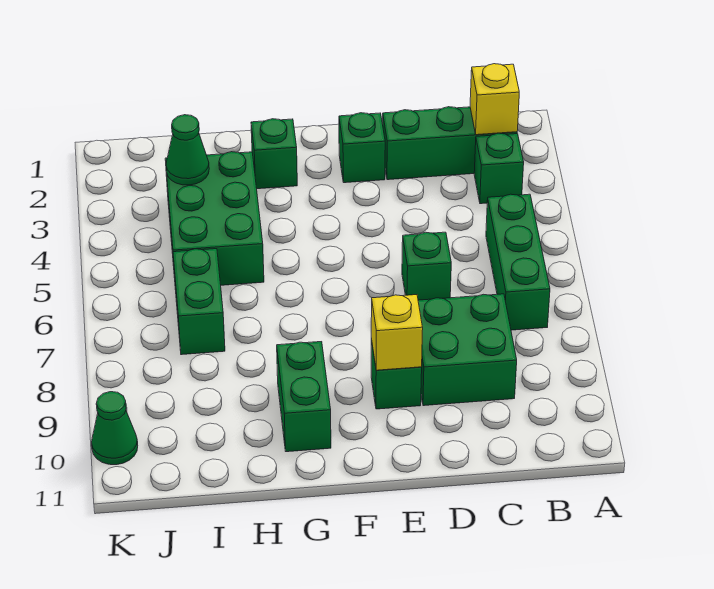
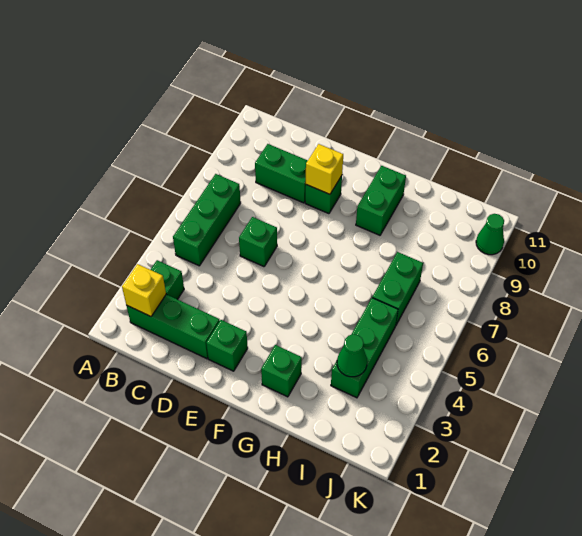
green 2x2 brick [418,294,517,406] -> green 1x2 brick [255,144,308,203]
green 2x3 brick [165,152,264,285] -> green 1x3 brick [331,298,398,398]

